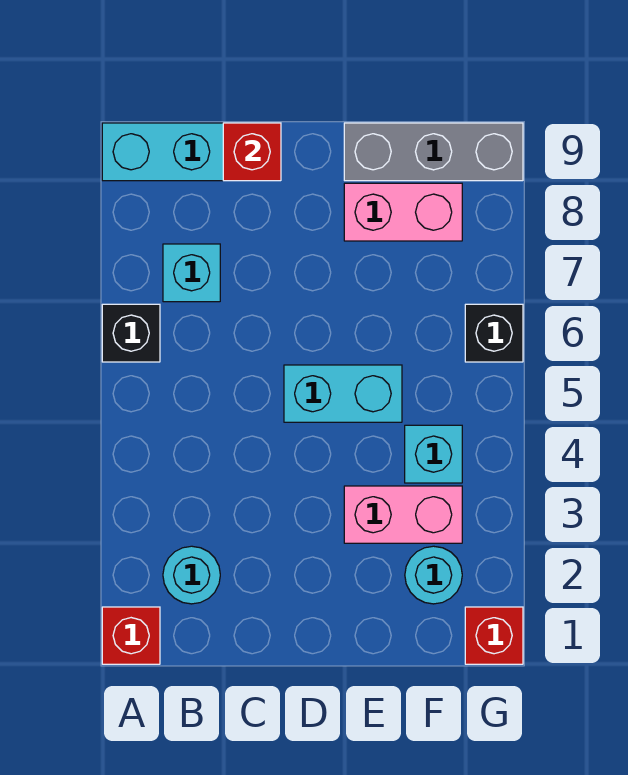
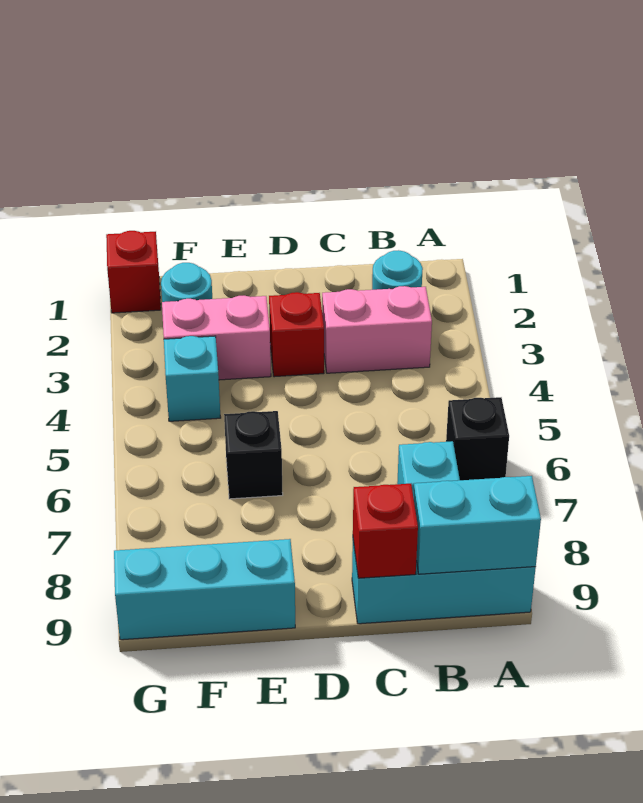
red 1x1 brick [102,607,160,664] -> red 1x1 brick moved to [269,292,324,377]
cyan 1x2 brick [284,365,402,422] -> cyan 1x2 brick moved to [414,476,541,574]
pink 1x2 brick [344,183,462,241] -> pink 1x2 brick moved to [322,286,432,373]
grey 1x3 brick [344,123,523,181] -> cyan 1x3 brick [114,539,295,640]
black 1x1 brick [465,304,523,362] -> black 1x1 brick moved to [224,411,283,499]

